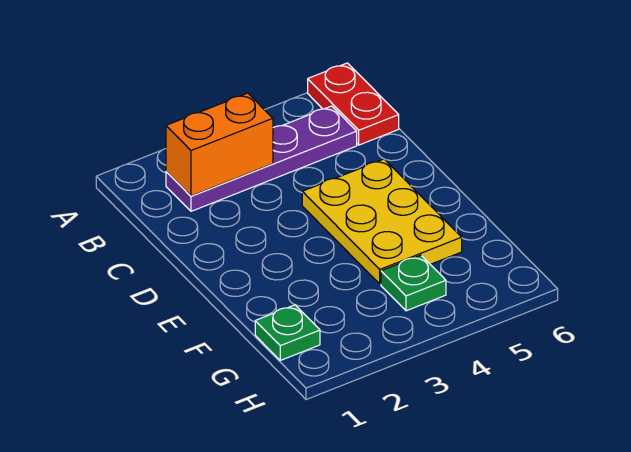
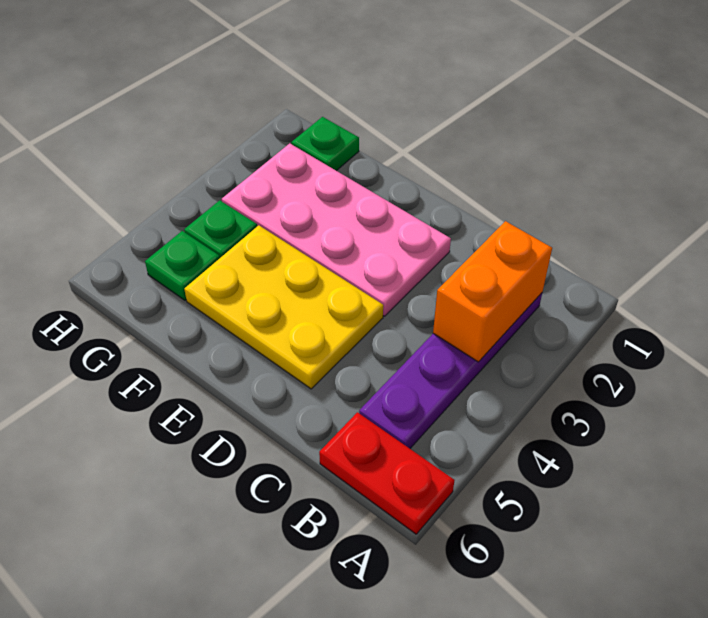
none -> pink 2x4 plate [222,143,451,316]
none -> green 1x1 plate [145,231,220,300]

